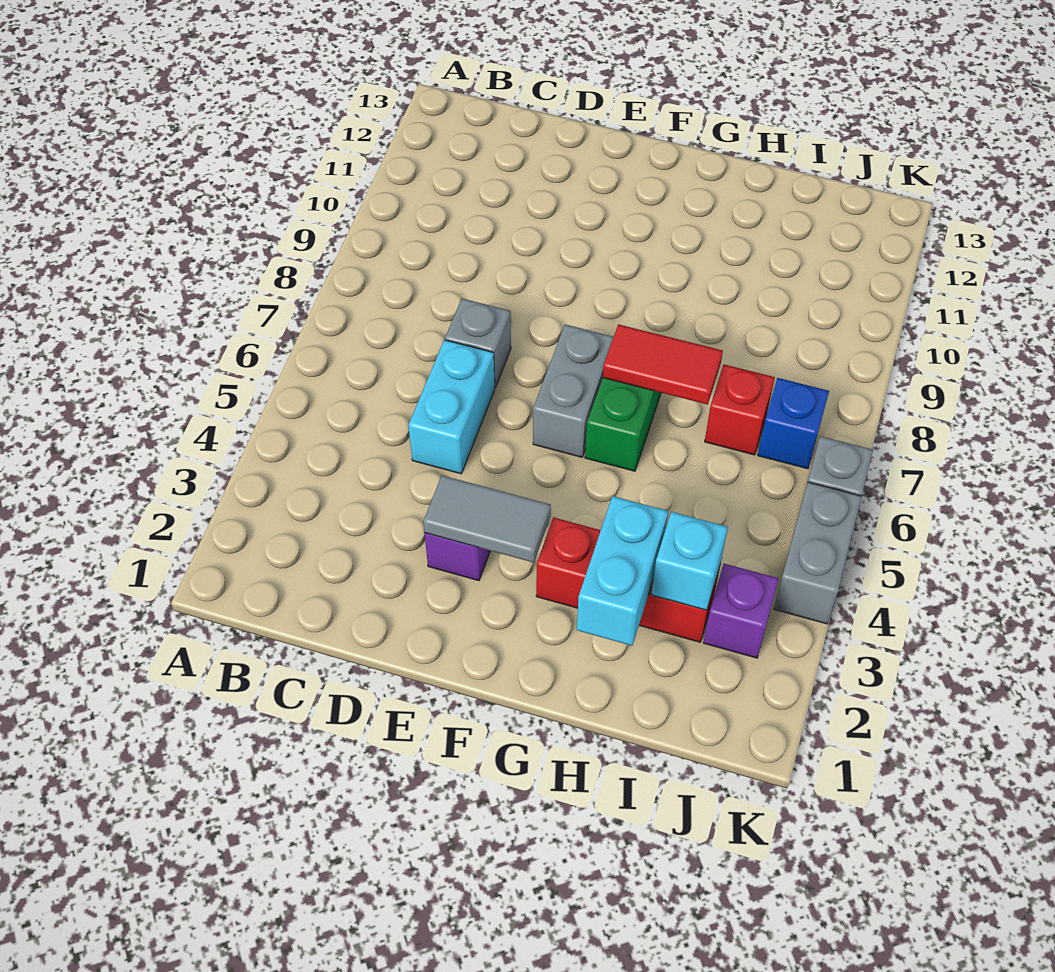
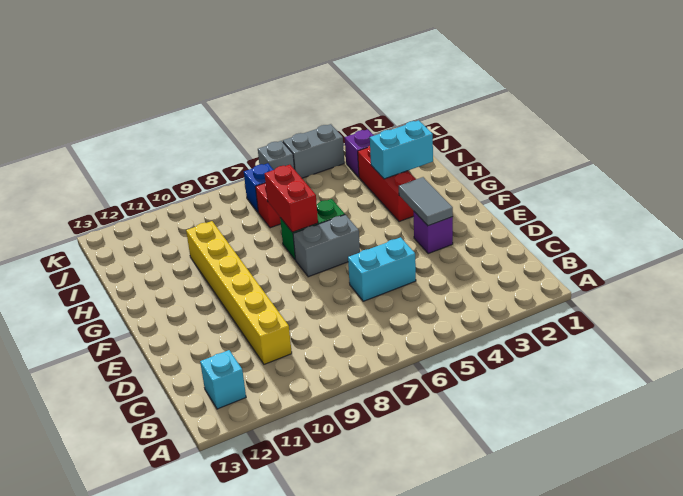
none -> yellow 1x6 brick [186,221,292,364]
grey 1x1 brick [445,299,511,388] -> none
red 1x2 tile [603,324,723,405] -> red 1x2 brick [265,165,318,232]
cyan 1x1 brick [651,512,728,610] -> cyan 1x1 brick moved to [200,350,246,409]

